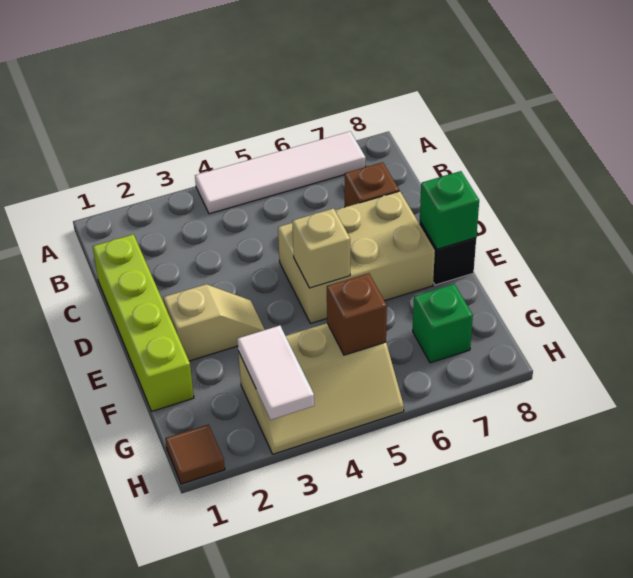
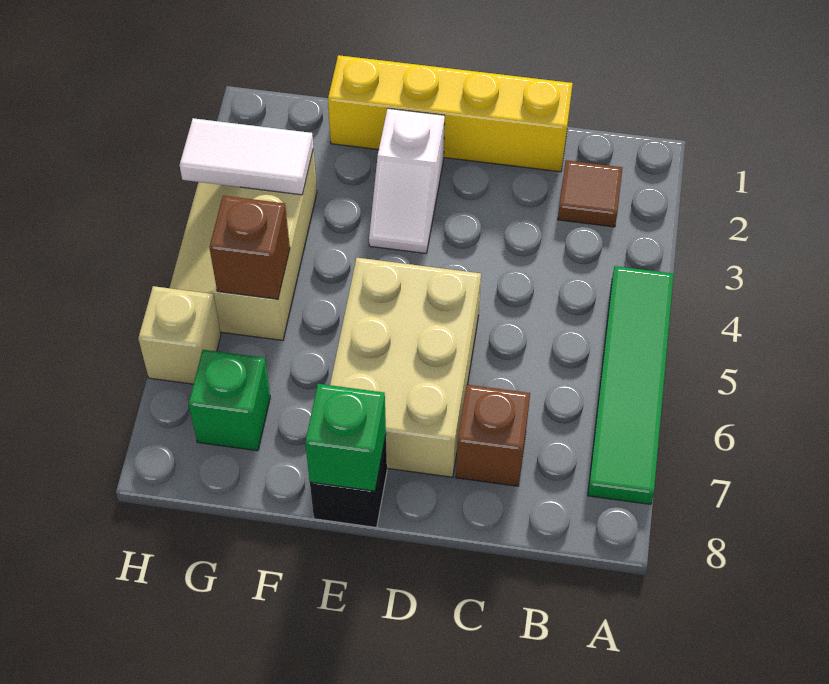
white 1x4 tile [195,131,366,214] -> green 1x4 tile [588,266,674,504]
lime 1x4 brick [93,234,194,411] -> yellow 1x4 brick [328,55,573,172]
tan 1x2 slope [163,284,265,361] -> white 1x2 slope [369,108,445,253]
tan 1x1 brick [292,208,350,288] -> tan 1x1 brick moved to [138,286,221,384]
brown 1x1 tile [165,424,225,484] -> brown 1x1 tile moved to [558,160,622,227]

